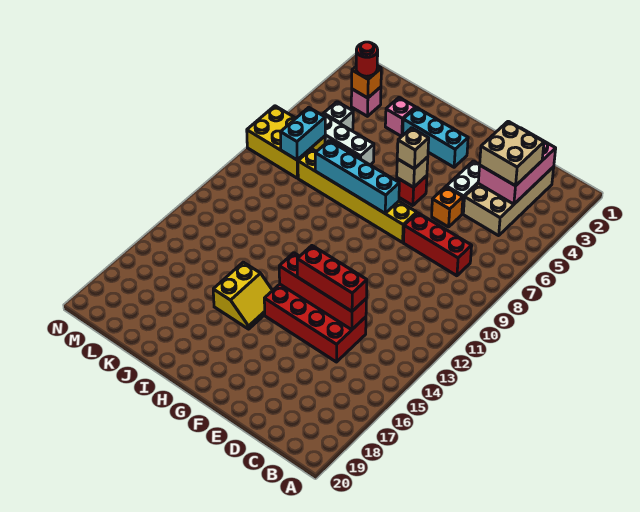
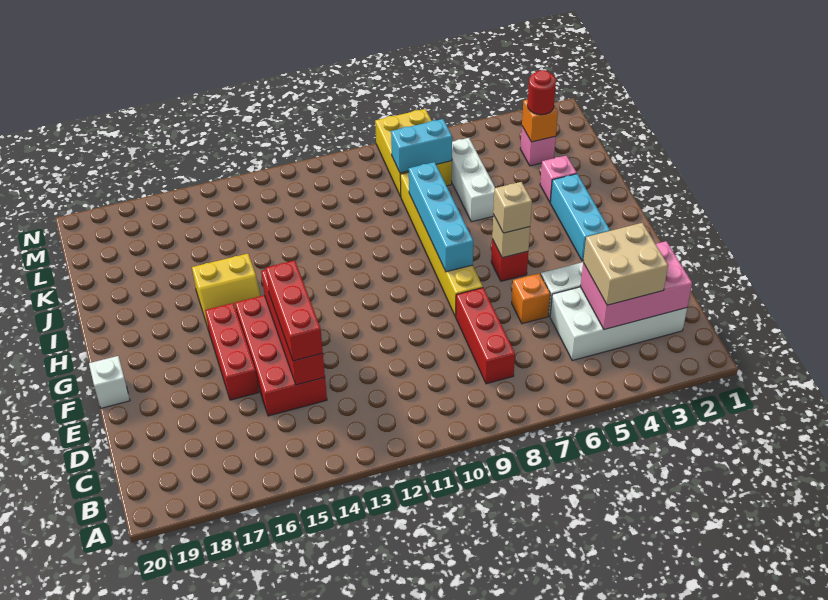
tan 2x4 brick [463,167,554,236] -> white 2x4 brick [550,287,687,361]
none -> red 1x3 brick [205,303,259,400]
white 1x1 brick [324,102,353,131] -> white 1x1 brick moved to [89,356,130,408]

